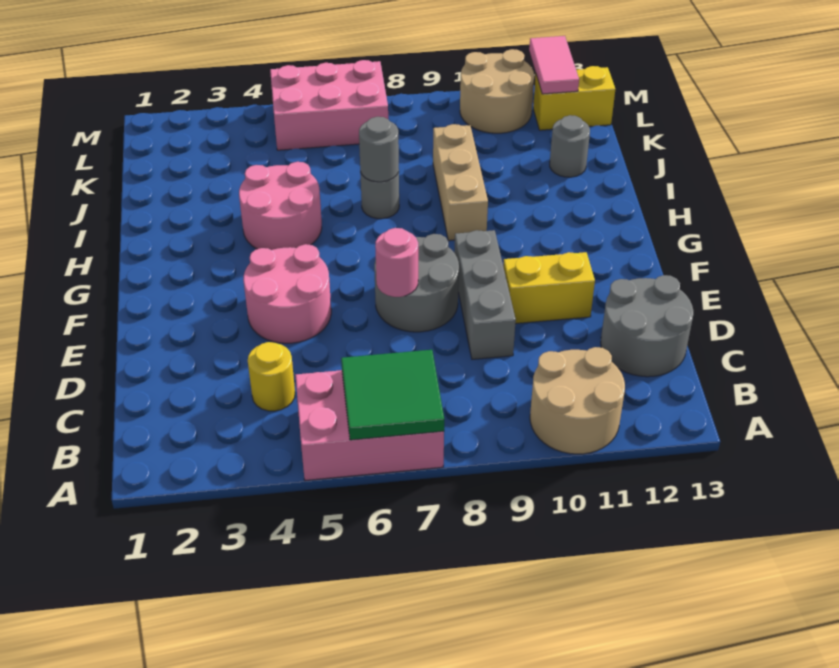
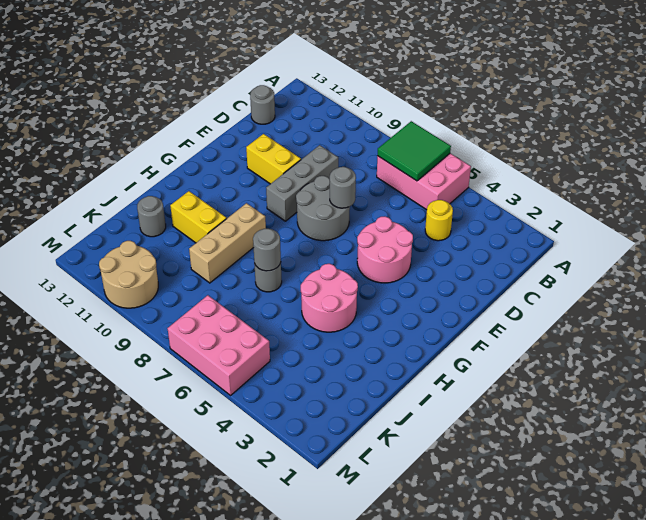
tan 2x2 round brick [530,347,625,454] -> none
grey 2x2 round brick [601,275,693,377] -> grey 1x1 round brick [250,85,275,124]
pink 1x1 round brick [375,228,418,297] -> grey 1x1 round brick [330,167,356,208]
yellow 1x2 brick [533,66,615,130] -> yellow 1x2 brick moved to [170,191,227,243]
pink 1x2 tile [529,36,579,94] -> none

